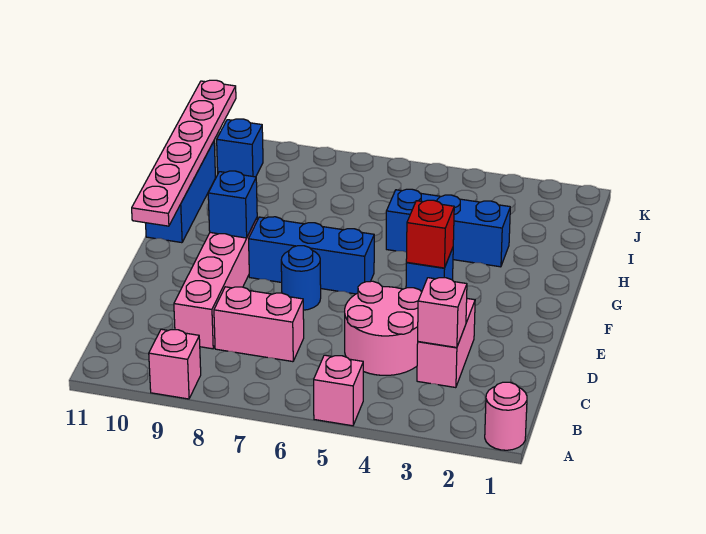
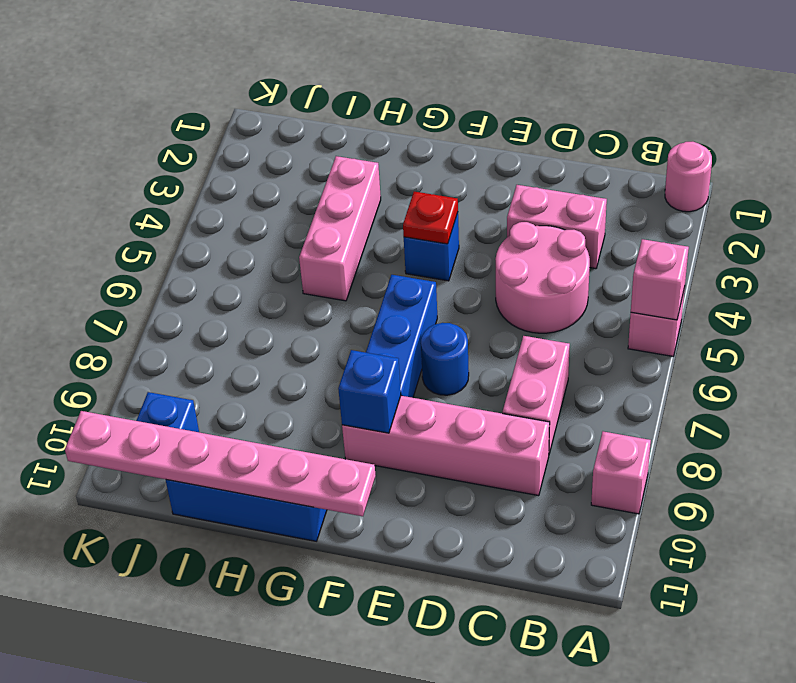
pink 1x1 brick [418,278,467,348] -> pink 1x1 brick moved to [631,239,689,320]
red 1x1 brick [406,200,454,268] -> red 1x1 plate [403,192,458,244]
blue 1x3 brick [386,189,510,267] -> pink 1x3 brick [299,156,381,301]

